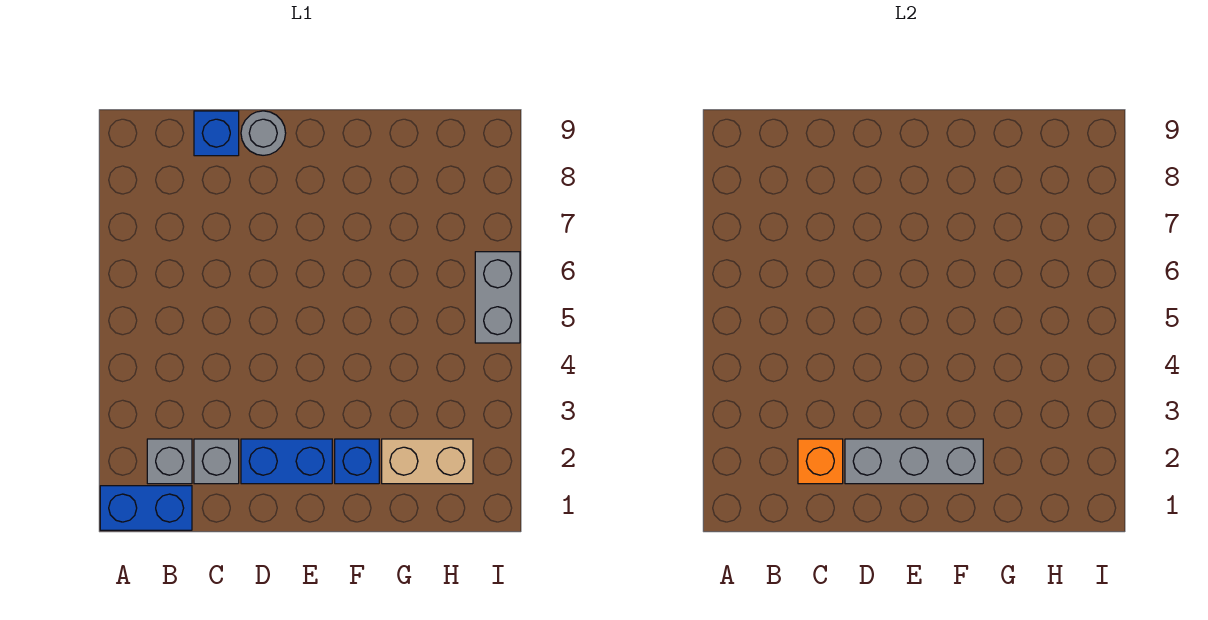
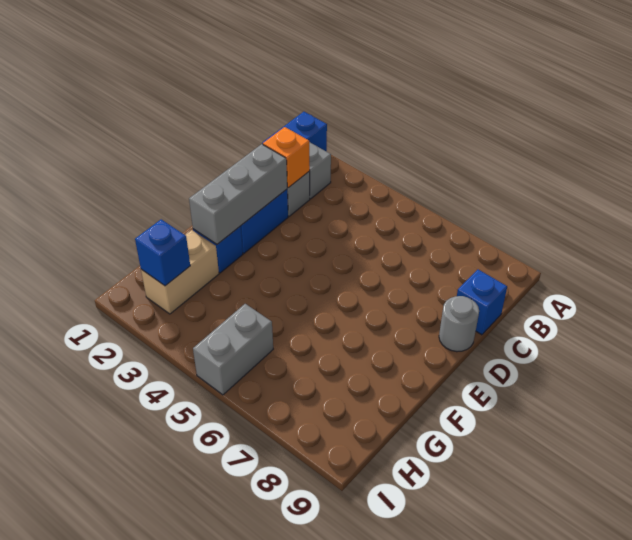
none -> blue 1x1 brick [135,219,190,286]
grey 1x2 brick [475,252,520,343] -> grey 1x2 brick turned to [193,304,273,395]

